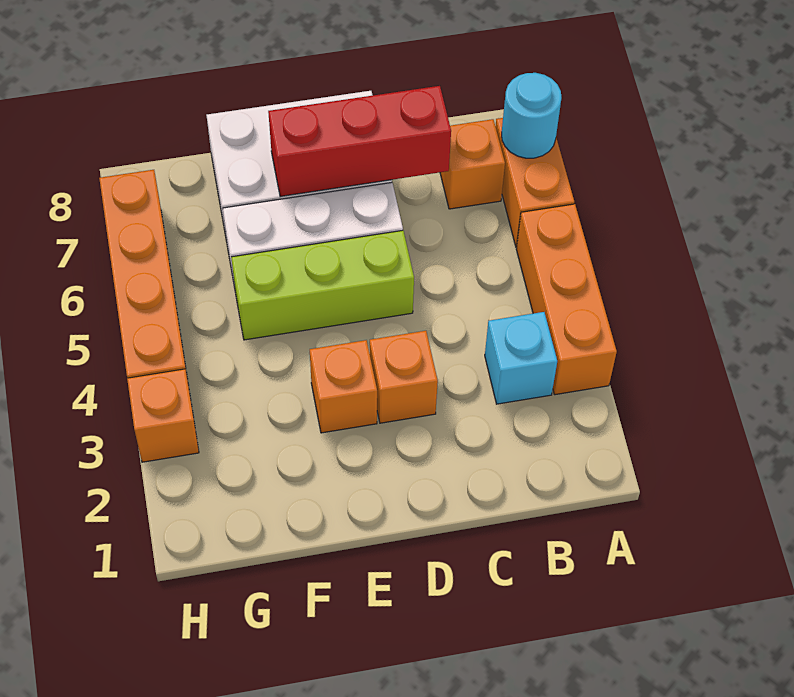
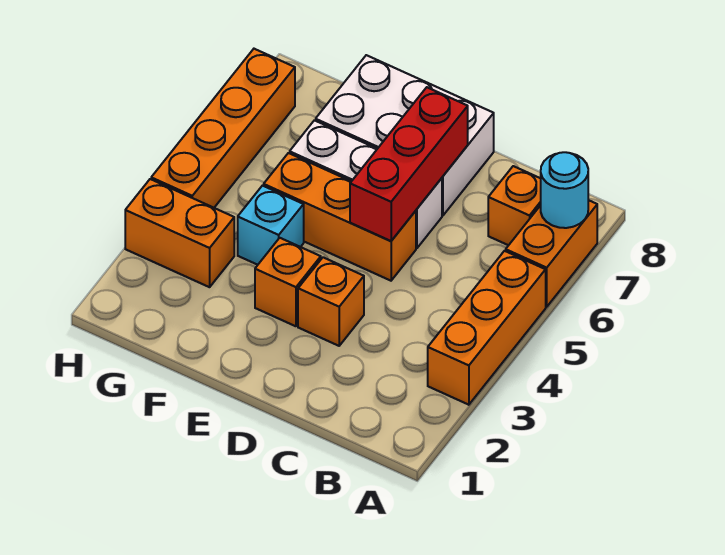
cyan 1x1 brick [485,312,557,404] -> cyan 1x1 brick moved to [238,186,304,265]
red 1x3 brick [268,86,451,197] -> red 1x3 brick turned to [350,87,468,241]
lime 1x3 brick [231,230,414,340] -> orange 1x3 brick [264,153,416,281]
orange 1x1 brick [127,369,199,462] -> orange 1x2 brick [125,179,234,287]

